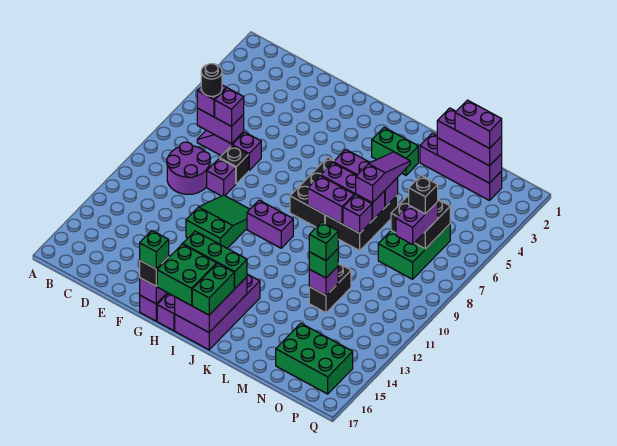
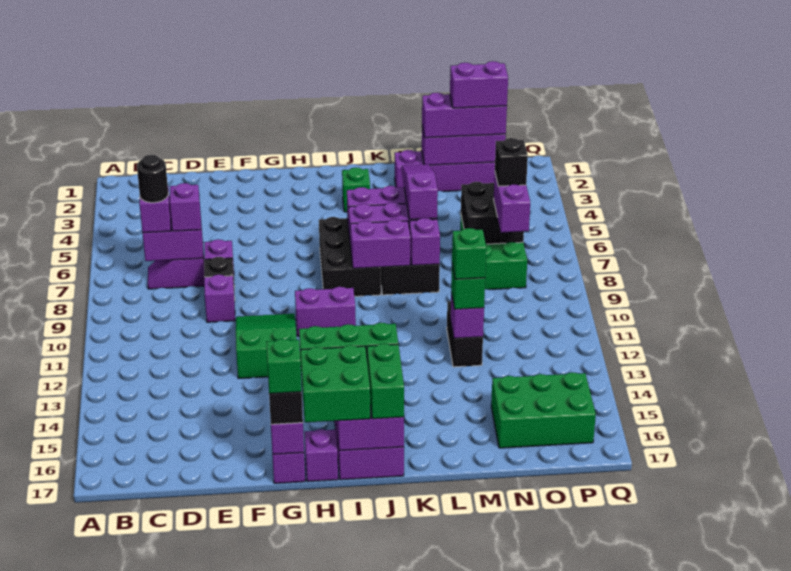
purple 2x2 round brick [167,142,210,194] -> none
green 1x2 brick [372,128,418,175] -> green 1x1 brick [342,168,370,212]

